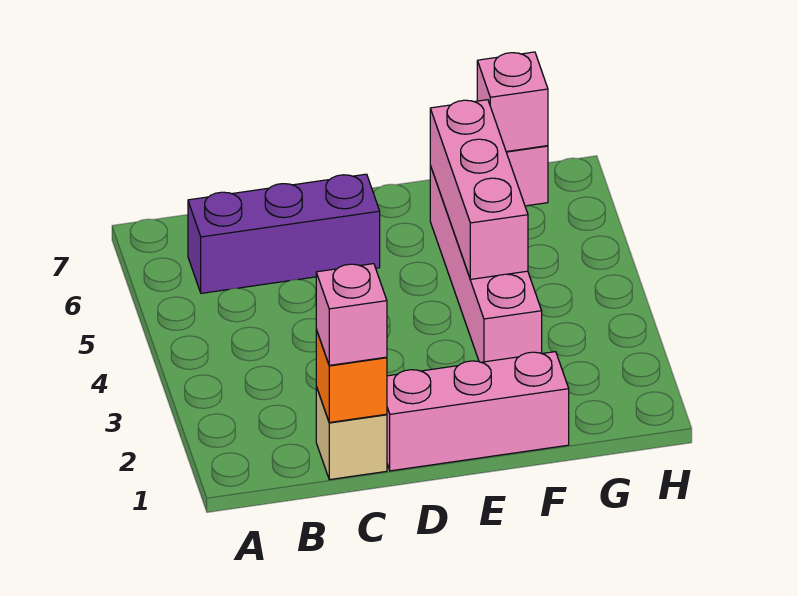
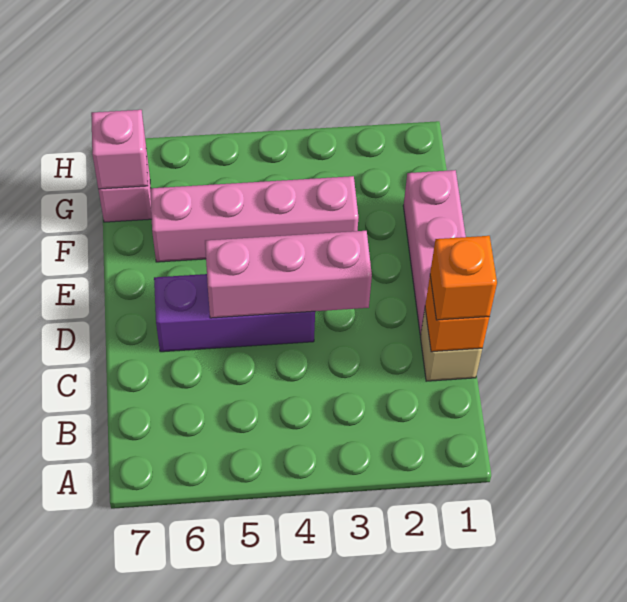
purple 1x3 brick [188,174,380,293] -> purple 1x3 brick turned to [154,274,315,352]
pink 1x1 brick [316,264,387,365] -> orange 1x1 brick [430,236,497,320]
pink 1x3 brick [430,100,528,279] -> pink 1x3 brick moved to [205,231,372,318]

